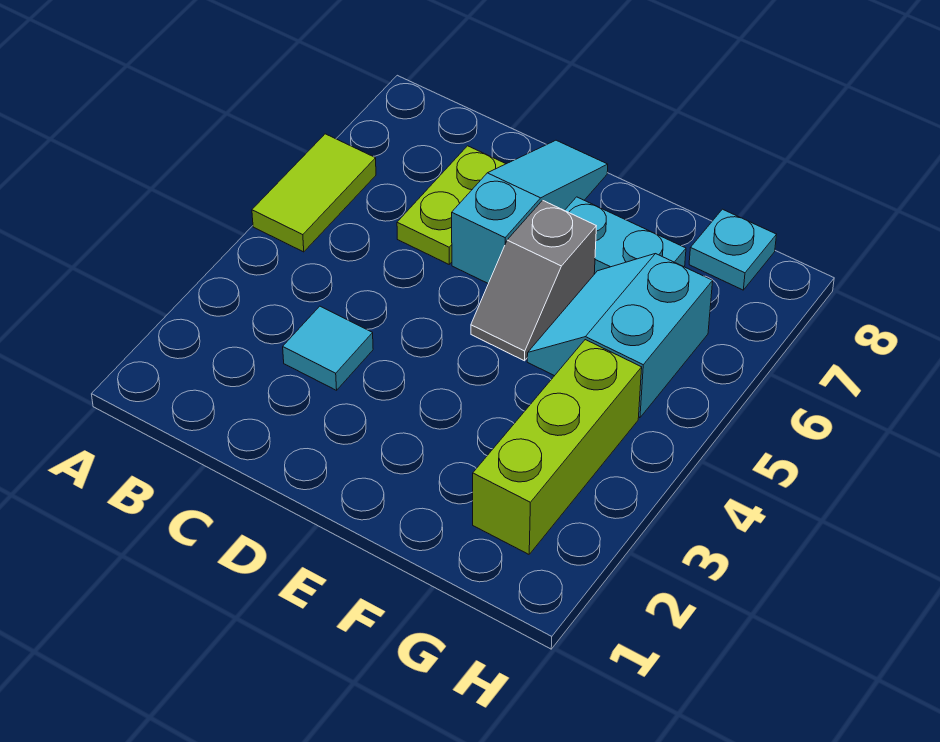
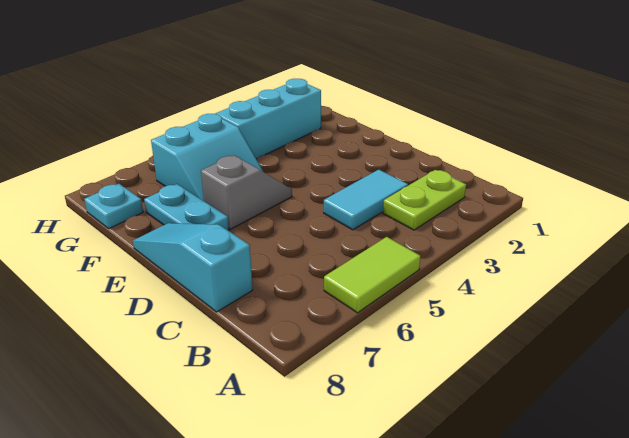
cyan 1x1 tile [283,306,373,390] -> cyan 1x2 tile [324,170,408,230]
lime 1x2 plate [397,146,505,264] -> lime 1x2 plate moved to [383,170,466,230]
cyan 1x3 slope [452,140,608,284] -> cyan 1x3 slope turned to [133,223,253,312]
lime 1x3 brick [473,340,642,554] -> cyan 1x3 brick [216,79,321,159]

